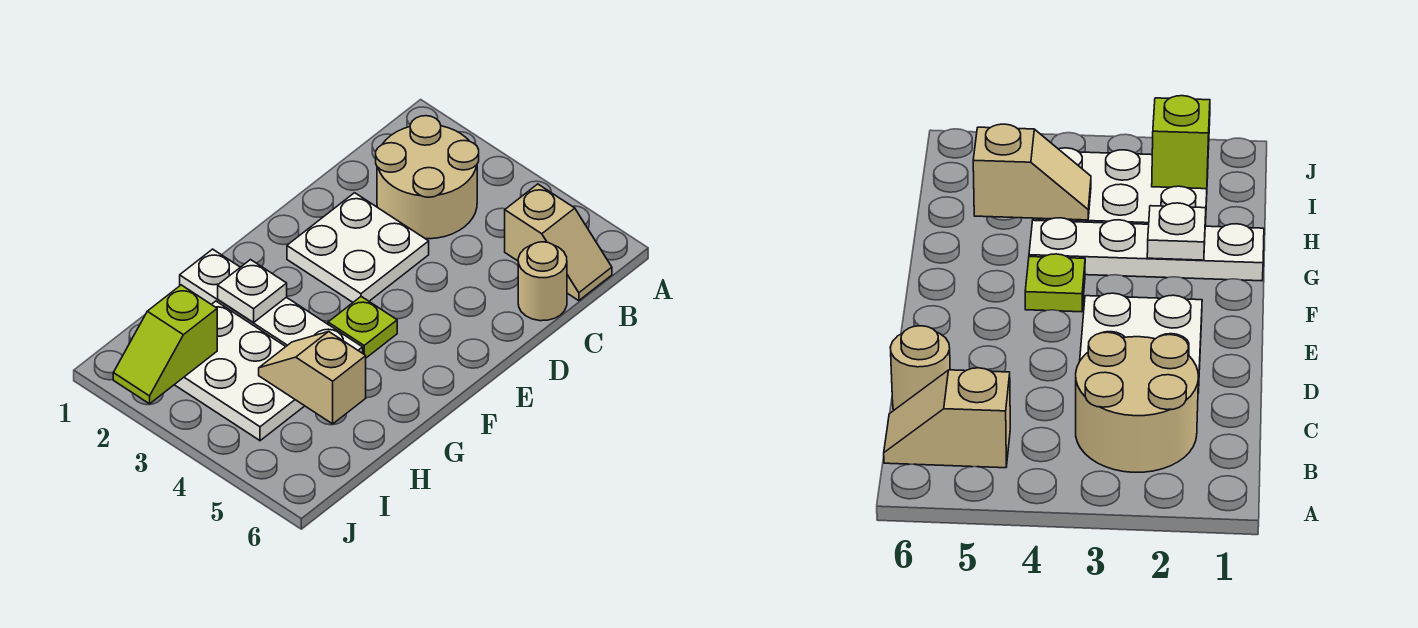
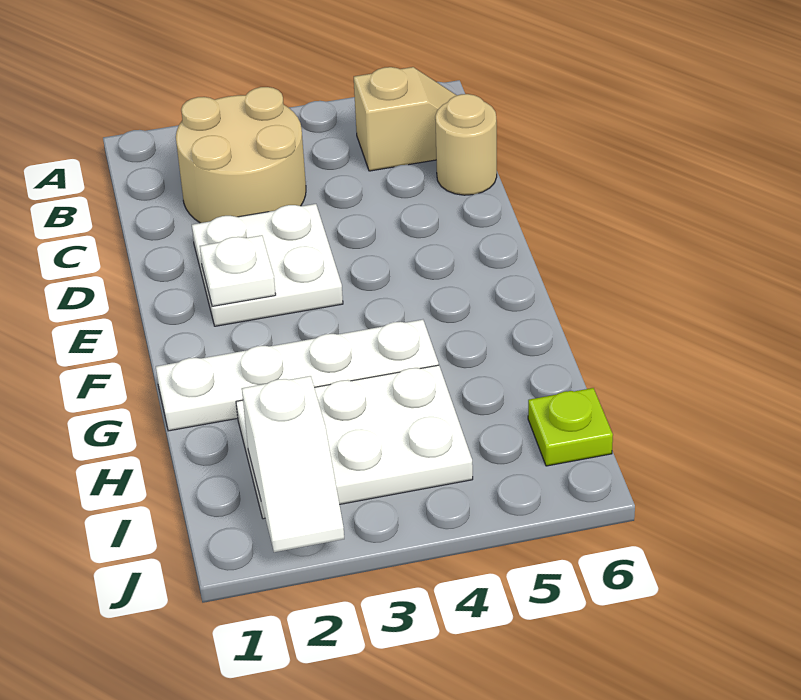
lime 1x1 plate [328,297,397,358] -> lime 1x1 plate moved to [528,388,613,466]
white 1x1 plate [218,260,287,322] -> white 1x1 plate moved to [200,235,276,306]
tan 1x2 slope [259,332,366,424] -> none
lime 1x2 slope [113,285,217,404] -> white 1x2 slope [242,376,344,552]

